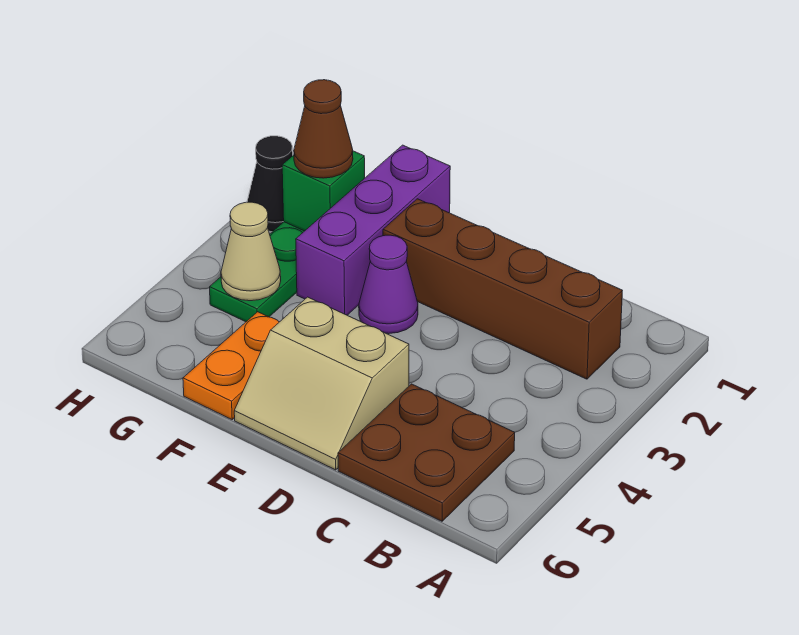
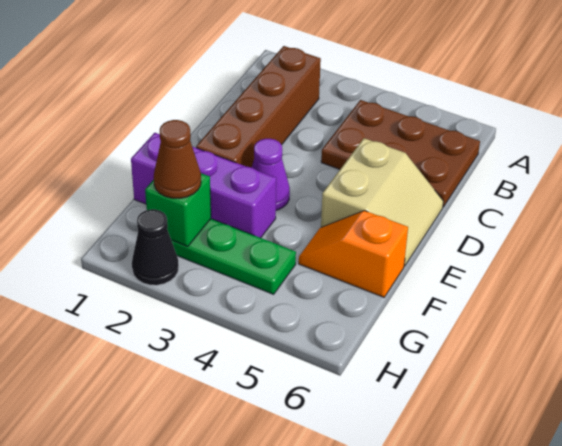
brown 2x2 plate [338,384,515,521] -> brown 2x3 plate [321,100,480,207]
orange 1x2 plate [183,312,279,419] -> orange 1x2 slope [299,211,408,297]
tan 1x1 cone [221,202,281,301] -> none

